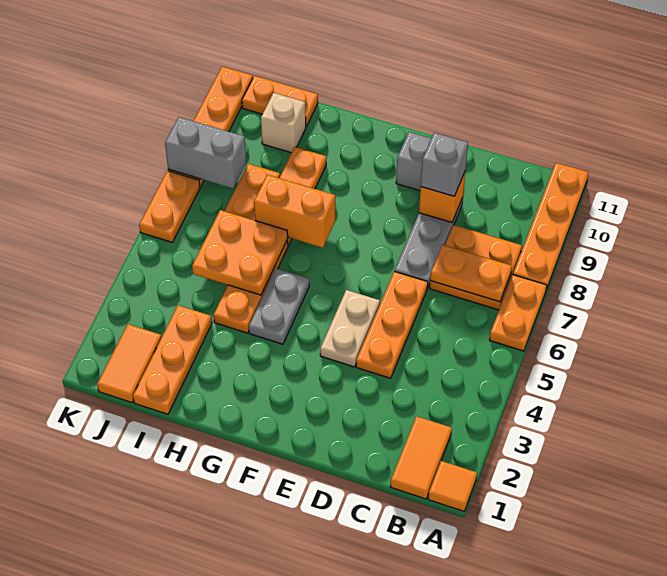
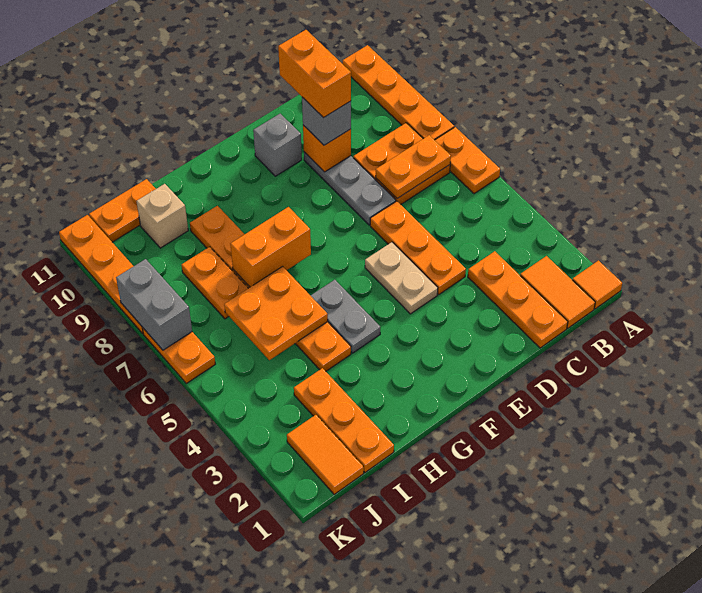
none -> orange 1x3 plate [468,251,568,348]
none -> orange 1x2 brick [278,30,351,118]
grey 1x2 brick [165,117,246,188] -> grey 1x2 brick turned to [116,259,192,350]

